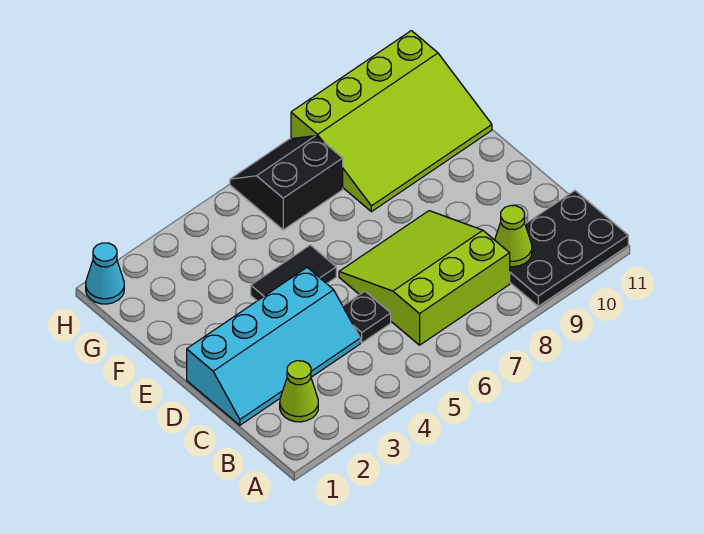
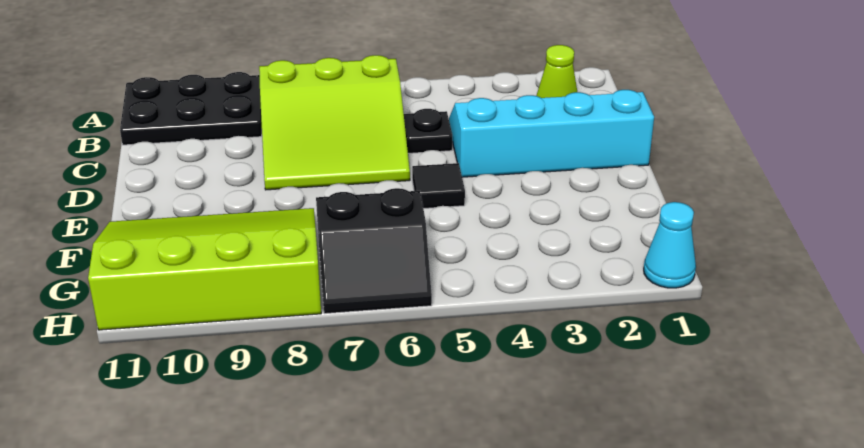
lime 1x1 cone [495,206,532,267] -> none
black 1x2 tile [251,245,336,301] -> black 1x1 tile [412,163,465,209]

